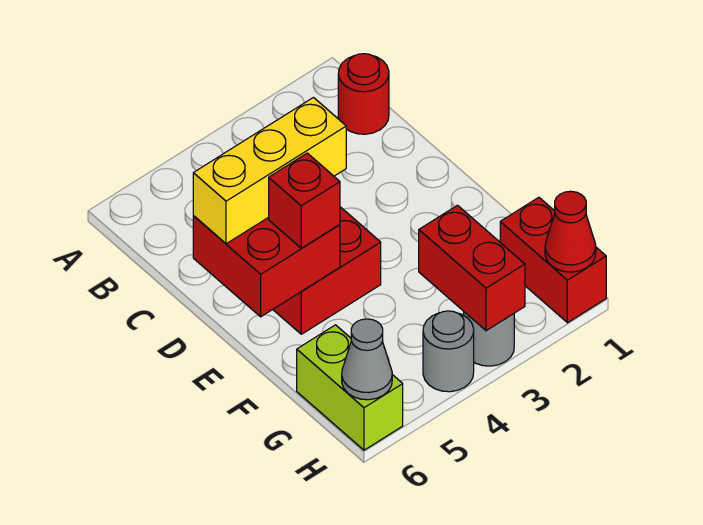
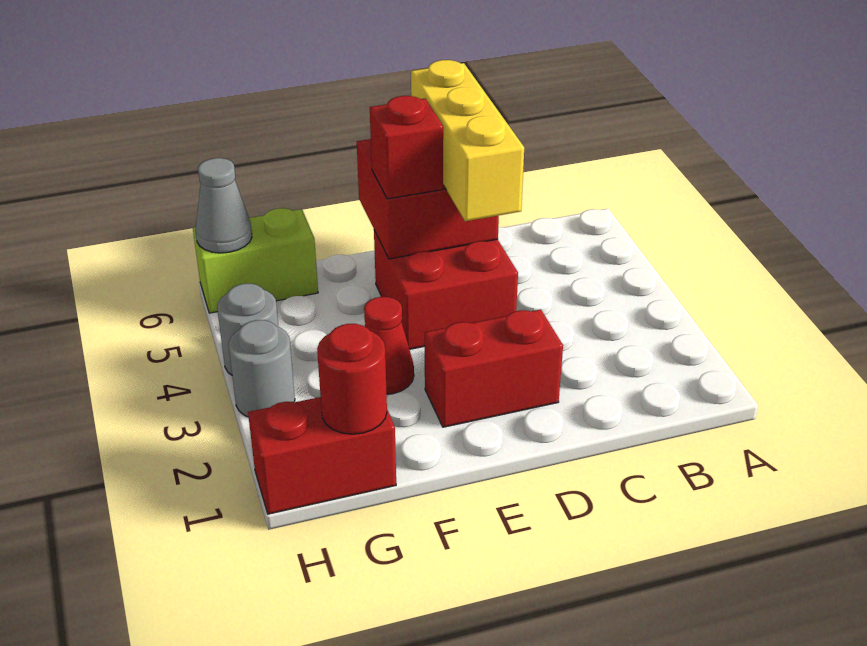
red 1x1 round brick [338,54,389,134] -> red 1x1 round brick moved to [317,324,387,434]
red 1x2 brick [419,205,525,331] -> red 1x2 brick moved to [425,309,563,427]
red 1x1 cone [545,191,596,272] -> red 1x1 cone moved to [364,297,414,394]

